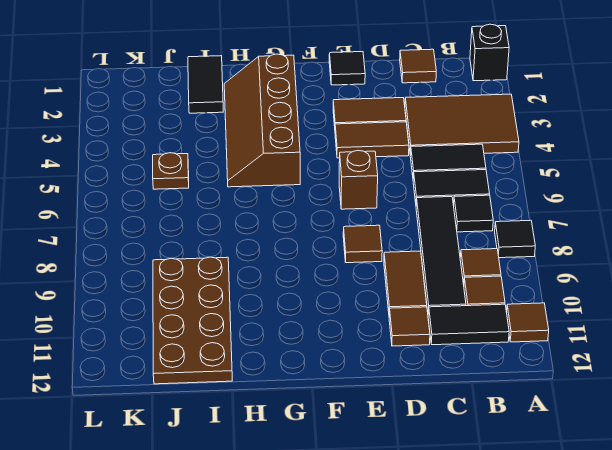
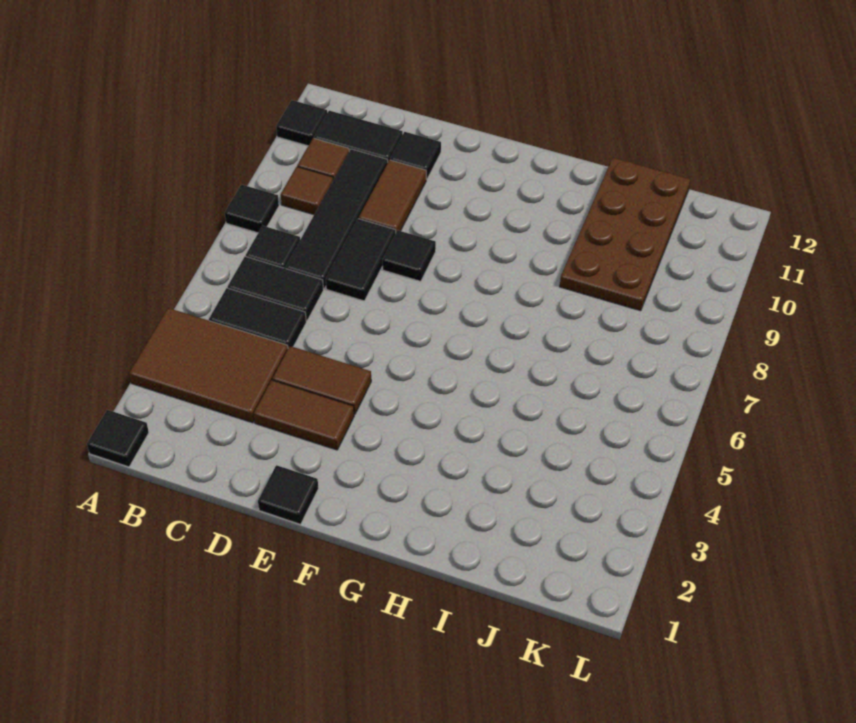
black 1x1 brick [470,24,509,81] -> black 1x1 tile [87,410,149,467]
brown 1x1 tile [507,303,549,342] -> black 1x1 tile [276,100,327,146]
brown 1x1 tile [400,49,436,83] -> none
brown 1x1 tile [389,307,430,346] -> black 1x1 tile [390,132,441,180]
brown 1x1 brick [339,151,378,209] -> none
brown 1x1 tile [343,225,382,263] -> black 1x1 tile [382,230,436,281]
brown 2x4 slope [224,54,300,187] -> none
black 1x2 tile [188,56,223,113] -> black 1x2 tile moved to [326,219,396,301]
brown 1x1 plate [153,153,189,189] -> none

